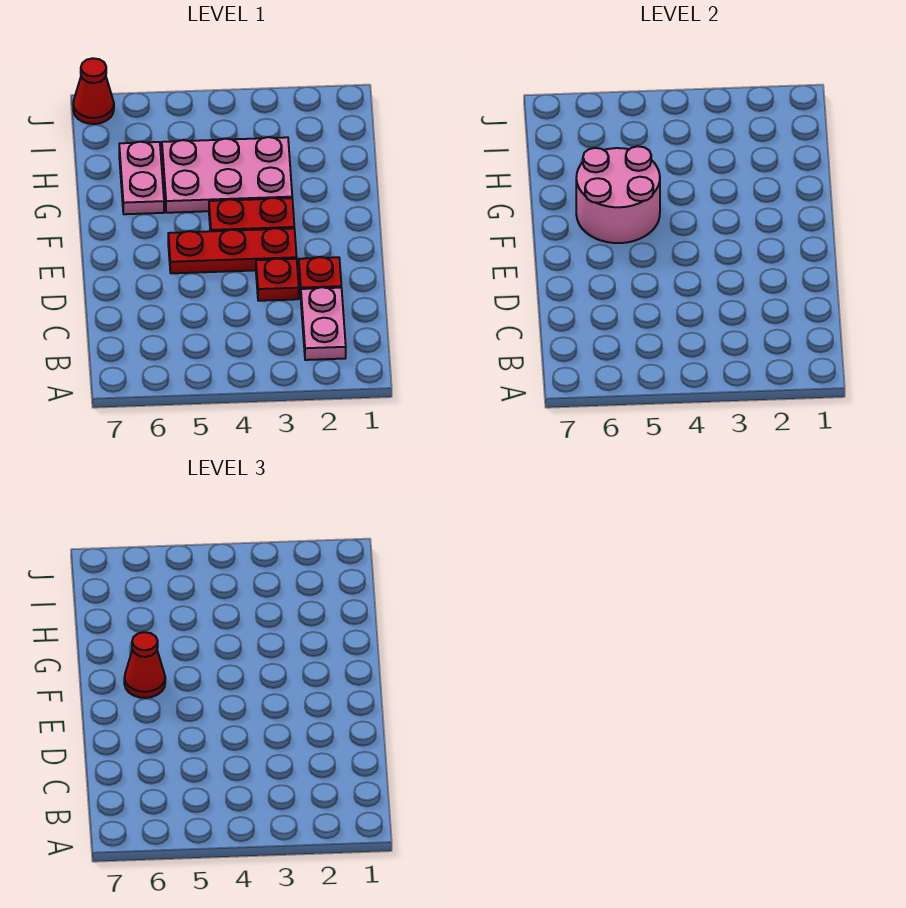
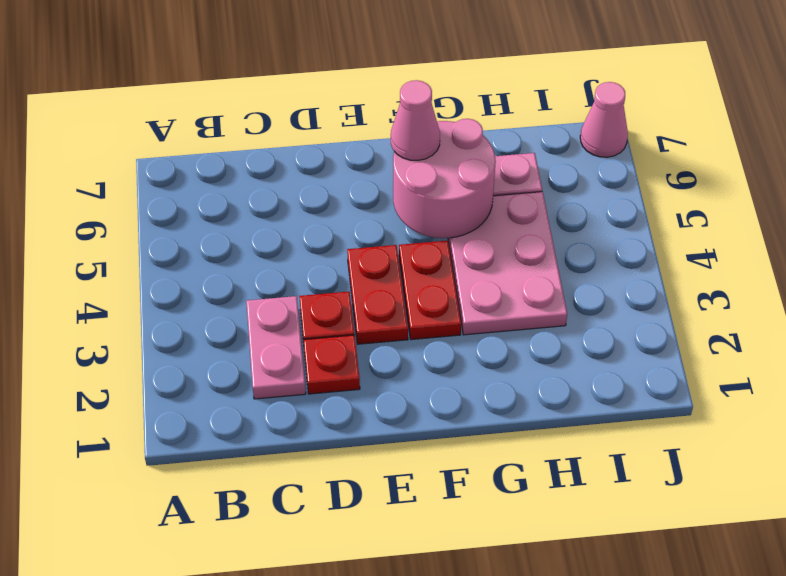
pink 1x2 plate [301,287,346,360] -> pink 1x2 plate turned to [246,296,306,399]
red 1x3 plate [168,228,297,273] -> red 1x2 plate [347,245,408,344]
red 1x1 cone [124,632,165,698] -> pink 1x1 cone [391,80,440,160]
red 1x1 cone [73,58,114,124] -> pink 1x1 cone [580,82,628,157]

